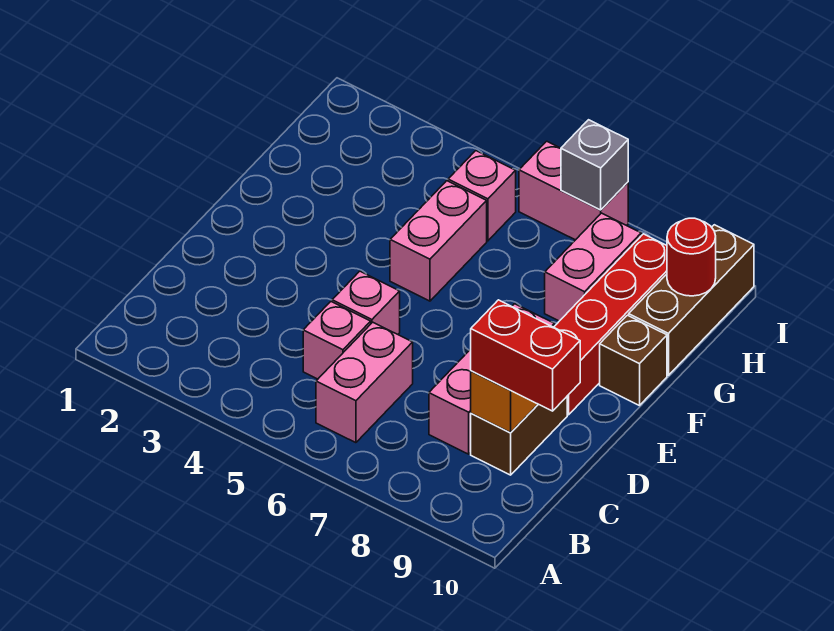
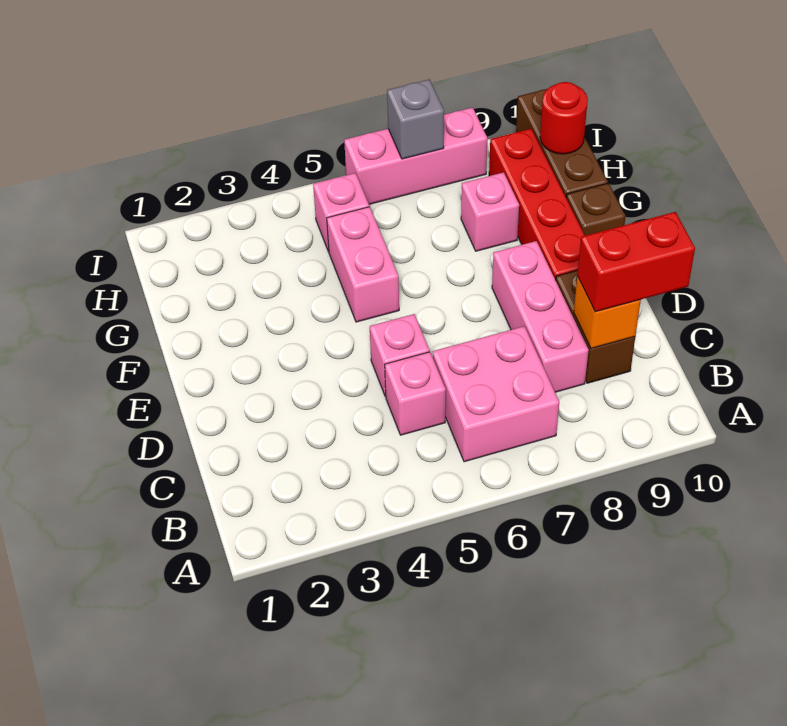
pink 1x2 brick [316,322,413,443] -> pink 2x2 brick [433,326,559,462]
pink 1x2 brick [545,213,641,321] -> pink 1x1 brick [461,172,519,251]
pink 1x2 brick [519,141,628,240] -> pink 1x3 brick [344,108,487,204]

